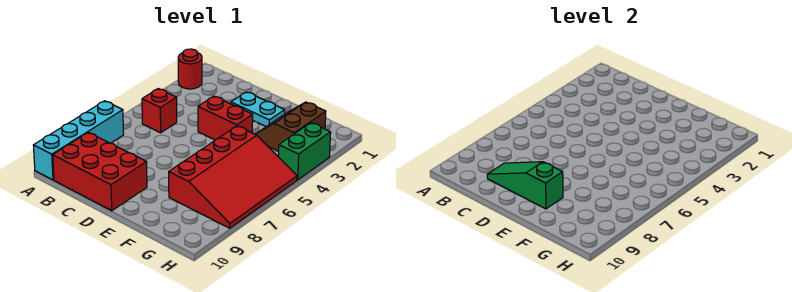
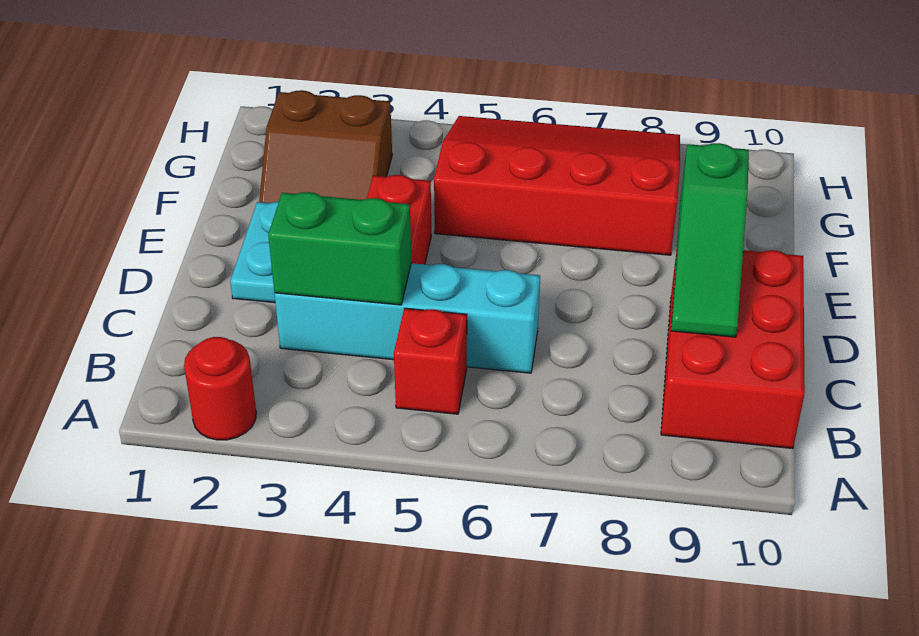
cyan 1x4 brick [33,101,124,180] -> cyan 1x4 brick moved to [274,263,540,373]
green 1x2 brick [278,123,331,180] -> green 1x2 brick moved to [268,192,411,305]

